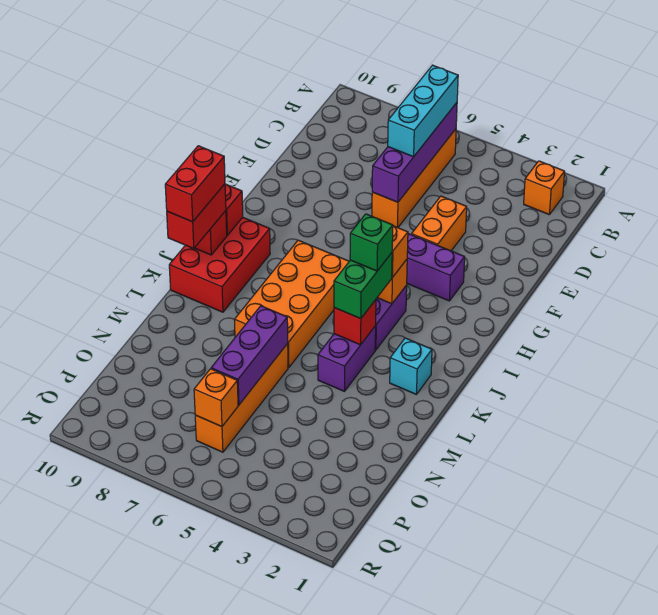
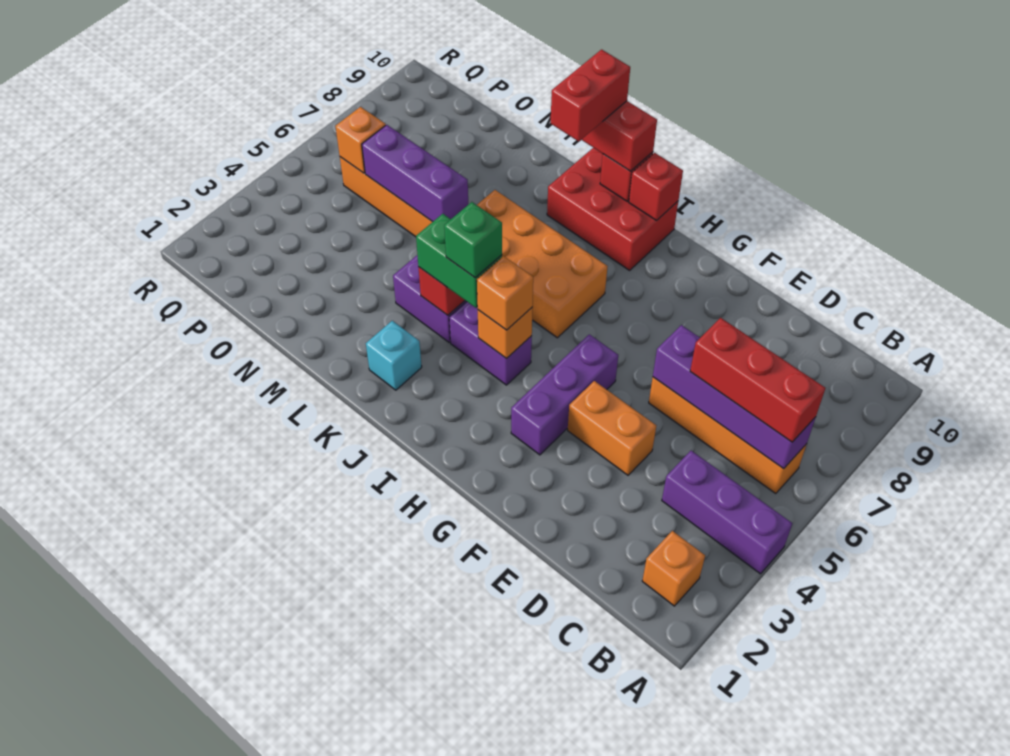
none -> purple 1x3 brick [662,451,792,574]
cyan 1x3 brick [388,65,458,157] -> red 1x3 brick [690,318,825,442]
red 1x2 brick [165,146,225,222] -> red 1x2 brick turned to [551,50,630,141]

